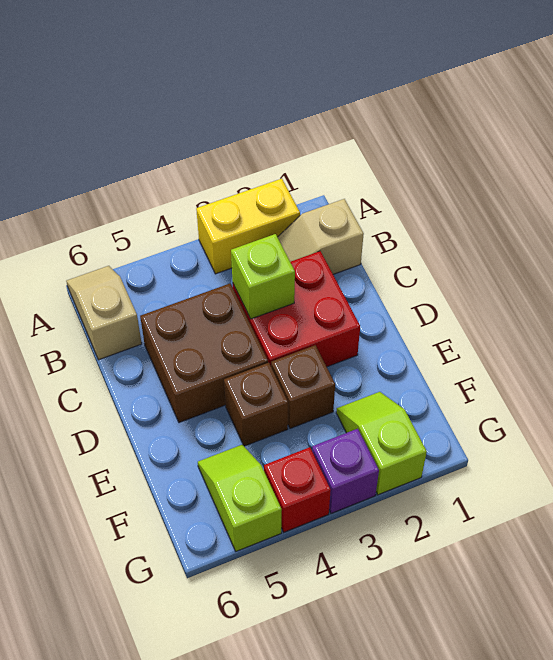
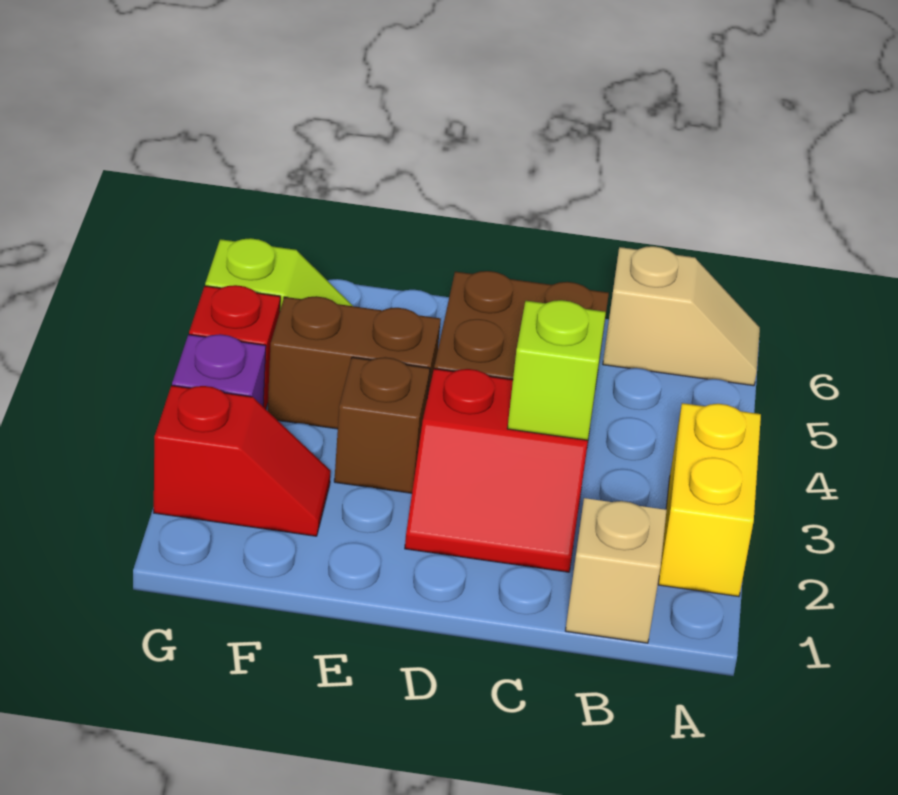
red 2x2 brick [233,251,360,367] -> red 2x2 slope [405,369,591,572]
brown 1x1 brick [224,363,288,446] -> brown 1x2 brick [268,296,441,429]
lime 1x2 slope [336,392,427,495] -> red 1x2 slope [154,385,331,536]

